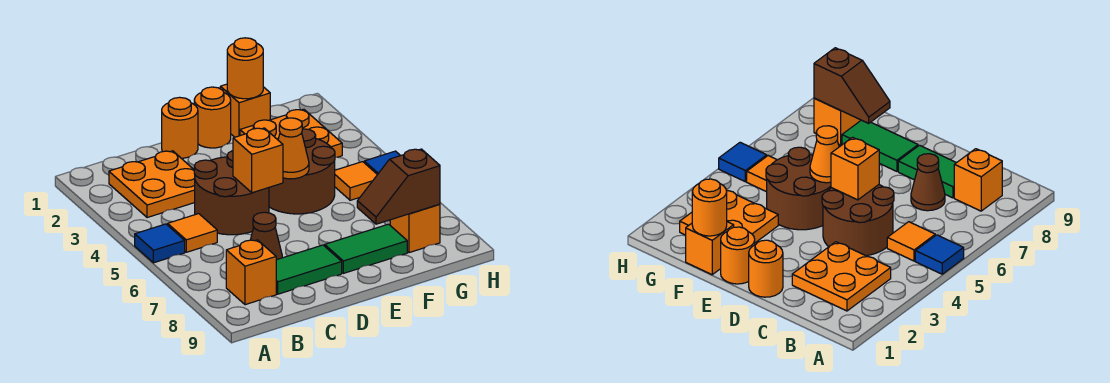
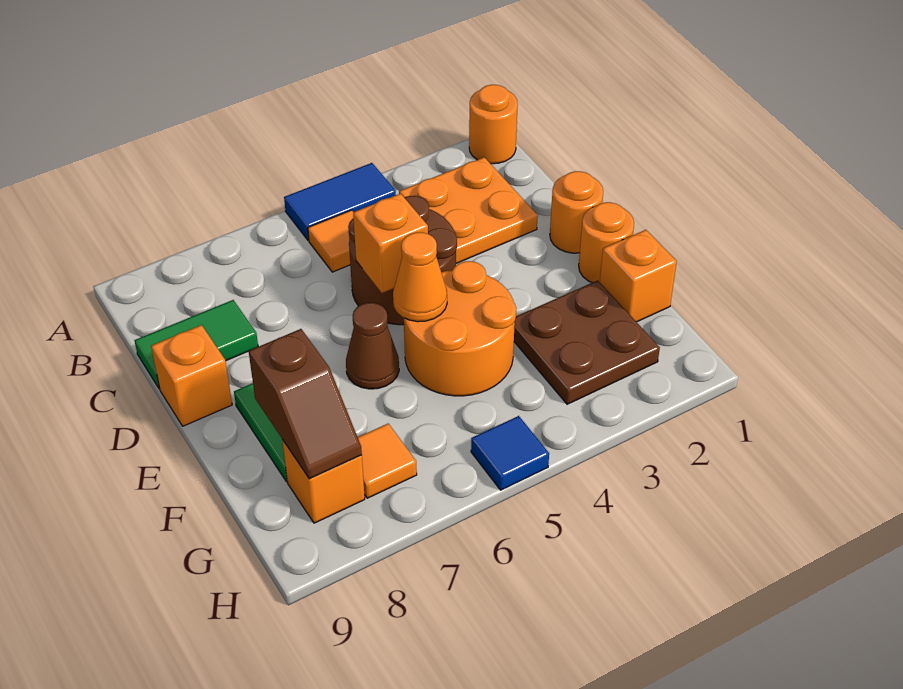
blue 1x1 tile [135,224,185,263] -> blue 1x2 tile [284,163,396,240]
orange 1x1 brick [226,240,276,305] -> orange 1x1 brick moved to [151,325,232,426]
brown 1x1 cone [251,212,282,260] -> brown 1x1 cone moved to [346,303,399,389]
green 1x2 tile [276,245,342,294] -> green 1x2 tile turned to [134,300,258,389]
brown 2x2 round brick [269,129,335,214] -> orange 2x2 round brick [404,261,516,396]
orange 1x1 round brick [227,38,263,99] -> orange 1x1 round brick moved to [469,85,518,164]
orange 2x2 plate [240,109,342,157] -> brown 2x2 plate [514,280,660,404]
brown 1x2 slope [357,149,440,224] -> brown 1x2 slope turned to [249,329,362,479]
orange 1x1 tile [335,162,377,200] -> orange 1x1 tile moved to [358,424,417,498]

